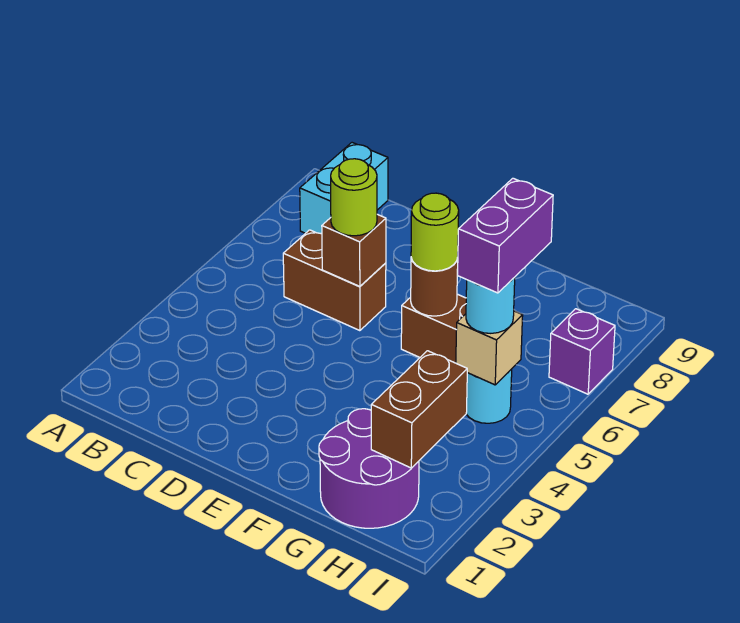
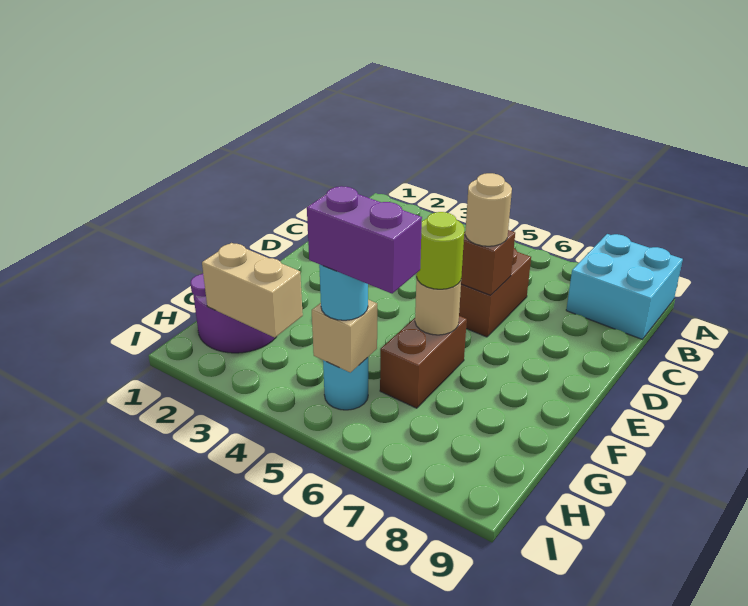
cyan 1x2 brick [300,143,388,234] -> cyan 2x2 brick [566,234,683,339]
lime 1x1 round brick [331,159,377,236] -> tan 1x1 round brick [465,173,512,246]
brown 1x1 round brick [411,258,458,316] -> tan 1x1 round brick [415,278,461,335]
brown 1x2 brick [371,351,467,468] -> tan 1x2 brick [202,243,303,338]
purple 1x1 brick [549,309,615,394] -> none

